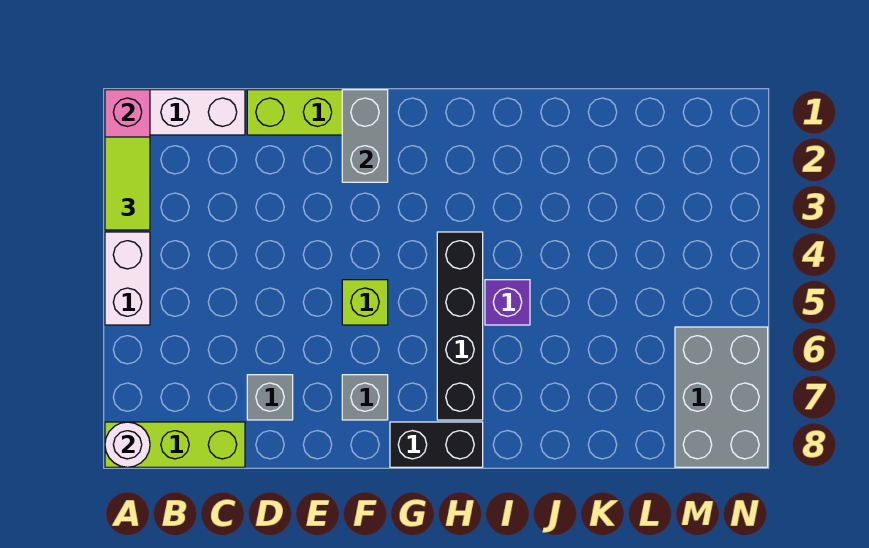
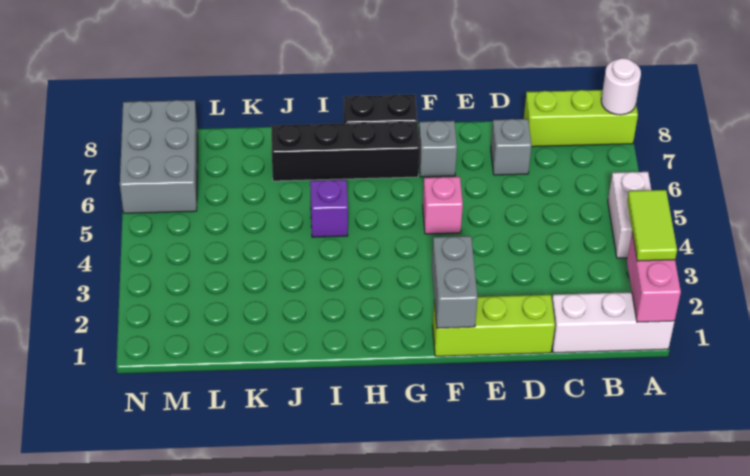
lime 1x1 brick [342,280,388,325] -> pink 1x1 brick [423,177,463,234]
black 1x4 brick [437,232,483,420] -> black 1x4 brick turned to [271,122,420,181]

